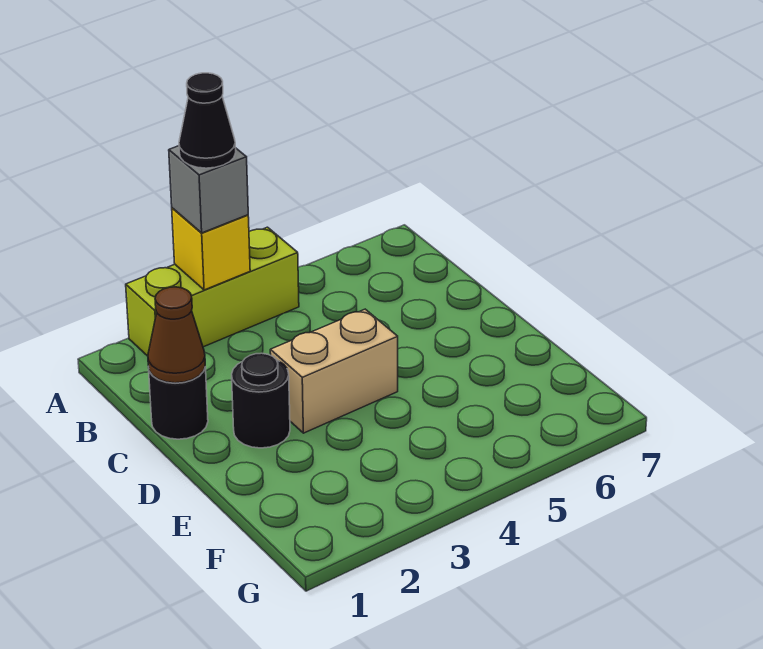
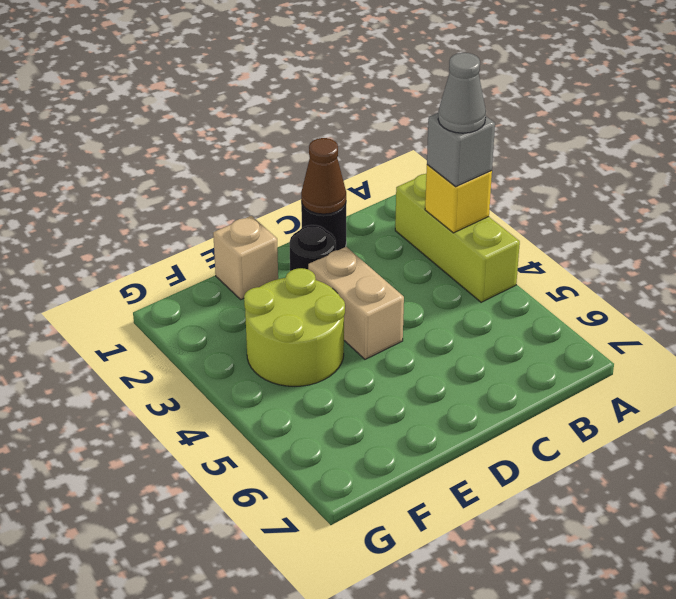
black 1x1 cone [179,73,236,168] -> grey 1x1 cone [438,53,486,133]
none -> tan 1x1 brick [213,216,278,299]
none -> lime 2x2 round brick [244,268,345,386]

